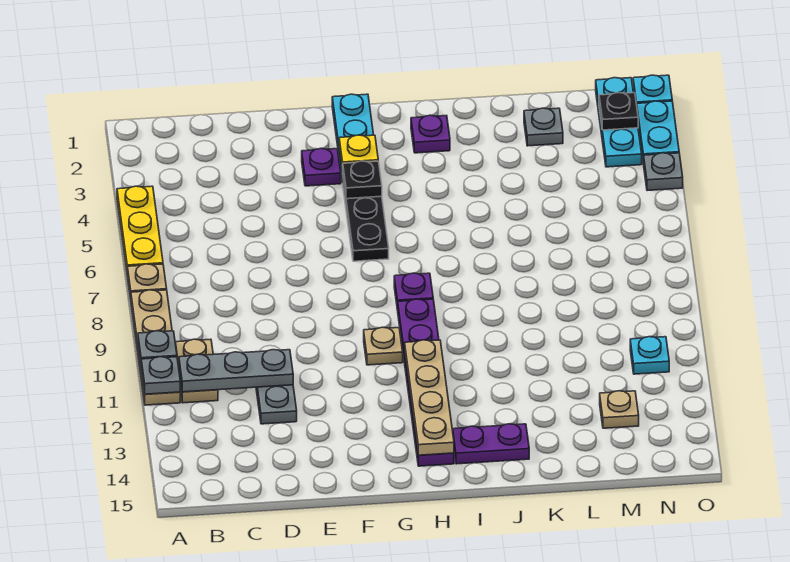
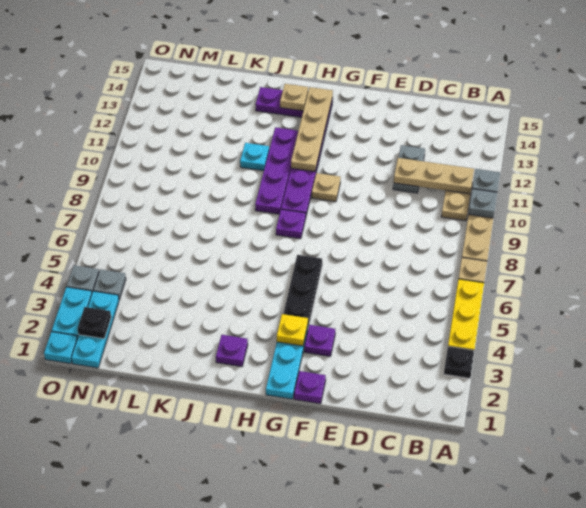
grey 1x3 plate [179,350,293,392] -> tan 1x3 plate [394,158,474,194]
none -> purple 1x1 plate [294,371,326,404]
black 1x1 plate [343,161,382,199] -> black 1x1 plate moved to [444,346,475,378]
none -> purple 1x4 plate [255,127,298,214]
grey 1x1 plate [524,108,563,146] -> grey 1x1 plate moved to [93,269,126,300]
tan 1x1 plate [600,391,639,428] -> tan 1x1 plate moved to [280,84,308,111]
cyan 1x1 plate [630,337,669,374] -> cyan 1x1 plate moved to [240,143,269,171]

